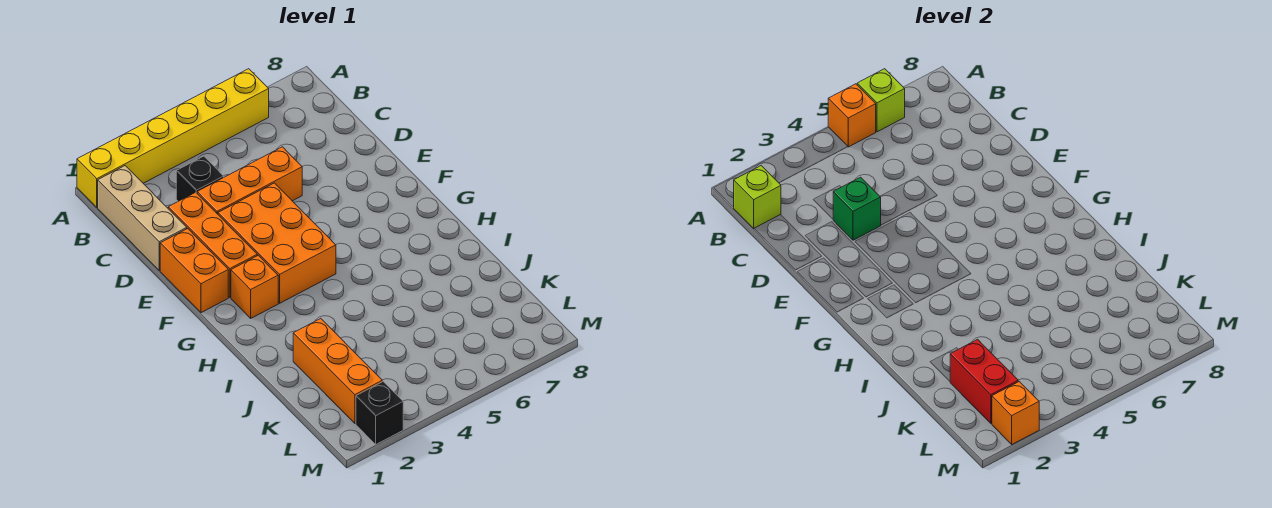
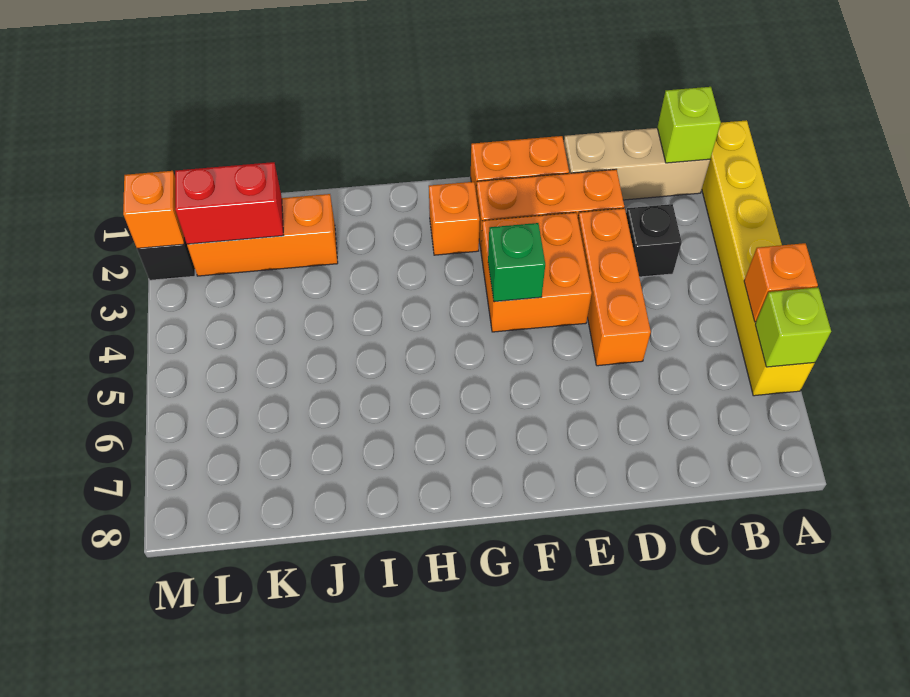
green 1x1 brick [833,177,881,240] -> green 1x1 brick moved to [488,223,545,302]
orange 2x3 brick [218,183,336,303] -> orange 2x2 brick [481,213,592,332]

